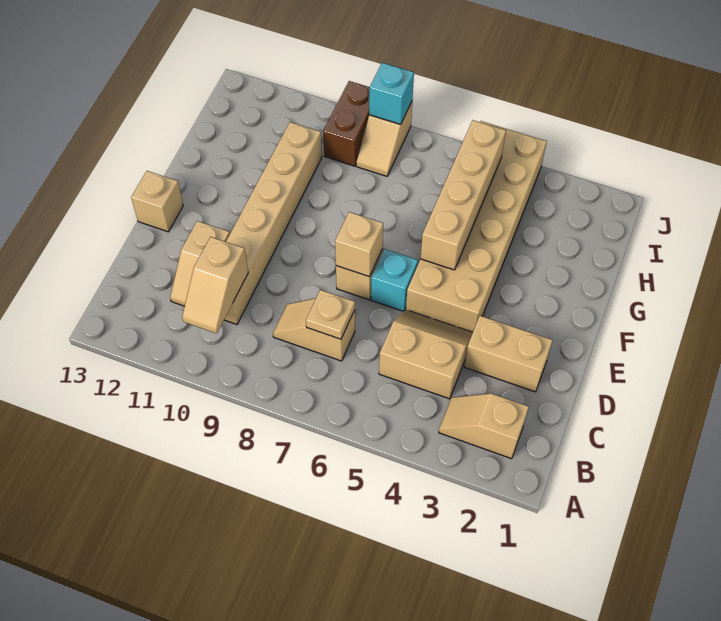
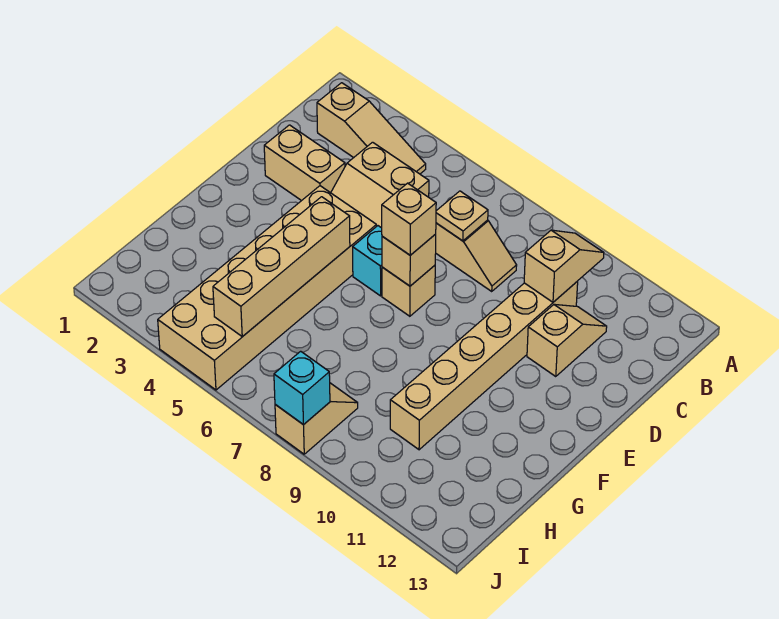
tan 1x2 slope [439,393,529,459] -> tan 1x3 slope [317,83,426,174]
tan 1x1 brick [131,171,183,232] -> tan 1x1 brick moved to [382,183,436,255]
brown 1x2 brick [323,81,370,166] -> none

